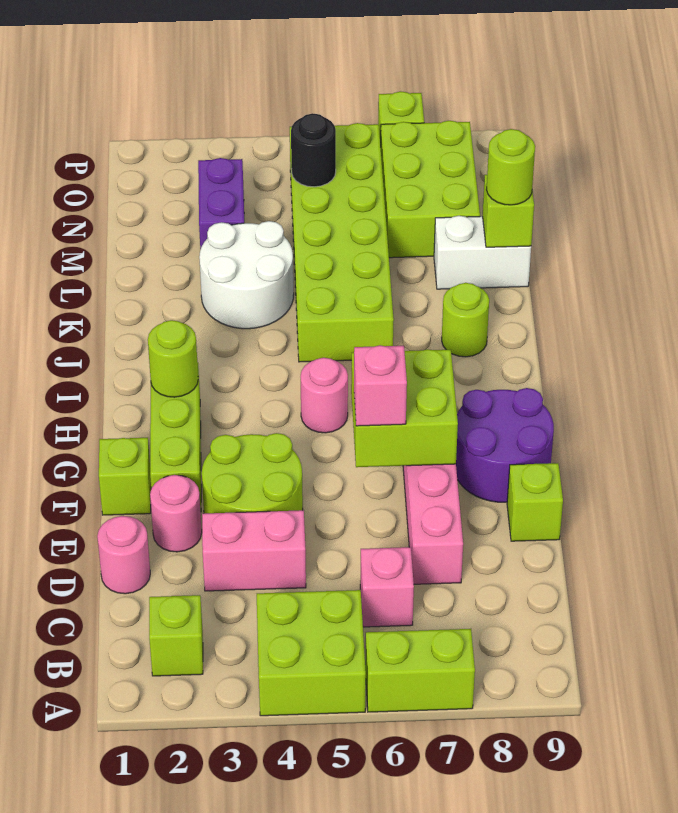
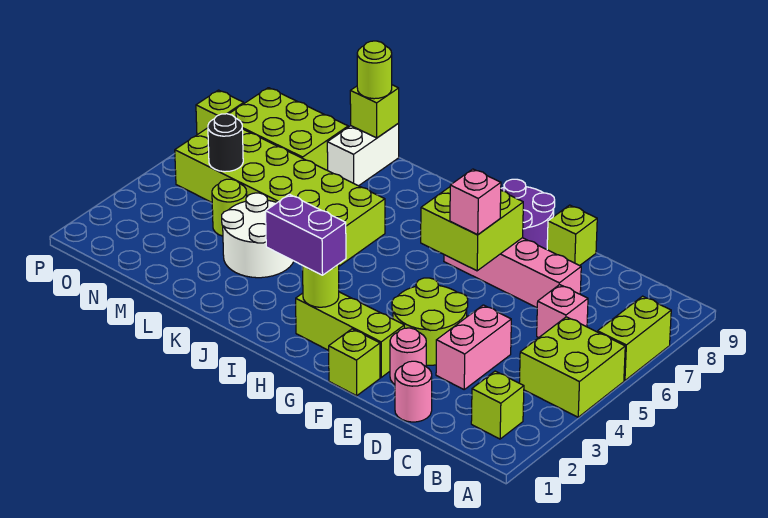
pink 1x1 round brick [301,358,348,433] -> none
lime 1x1 round brick [442,283,489,357] -> lime 1x1 round brick moved to [212,179,247,236]
purple 1x2 brick [198,158,244,250] -> purple 1x2 brick moved to [266,194,346,275]

